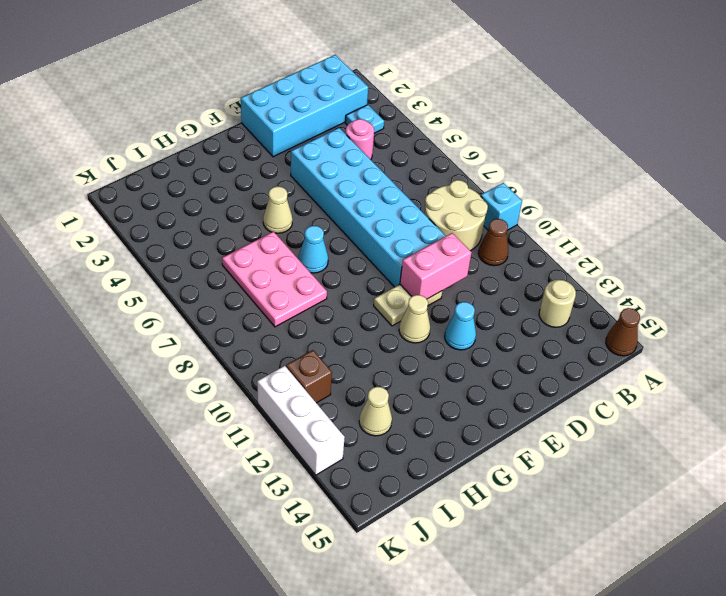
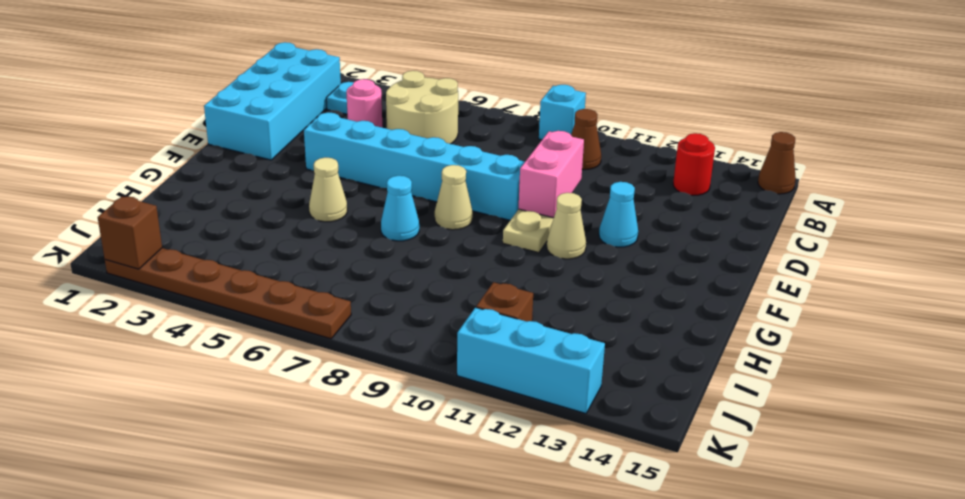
tan 2x2 round brick [424,180,488,251] -> tan 2x2 round brick moved to [386,71,458,144]
tan 1x1 round brick [539,280,576,327] -> red 1x1 round brick [673,133,715,195]
cyan 2x6 brick [291,128,445,287] -> cyan 1x6 brick [304,112,525,220]
pink 2x3 plate [222,232,327,327] -> none
tan 1x1 cone [359,387,392,436] -> tan 1x1 cone moved to [435,165,473,230]
none -> brown 1x6 plate [105,248,351,339]
none -> brown 1x1 brick [98,197,162,269]
white 1x3 brick [257,366,345,475] -> cyan 1x3 brick [457,308,605,413]

